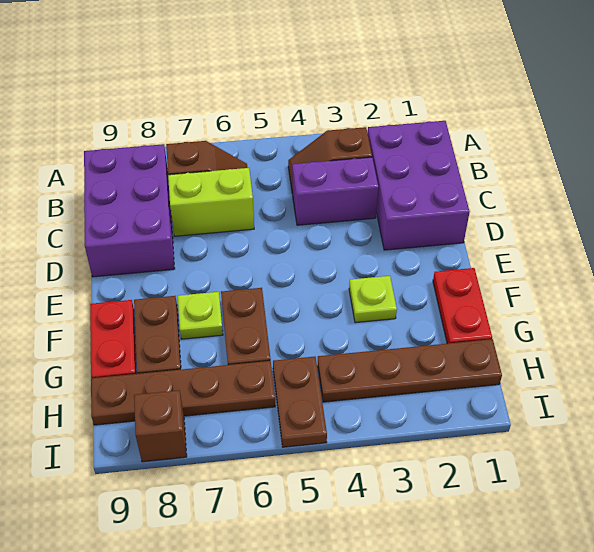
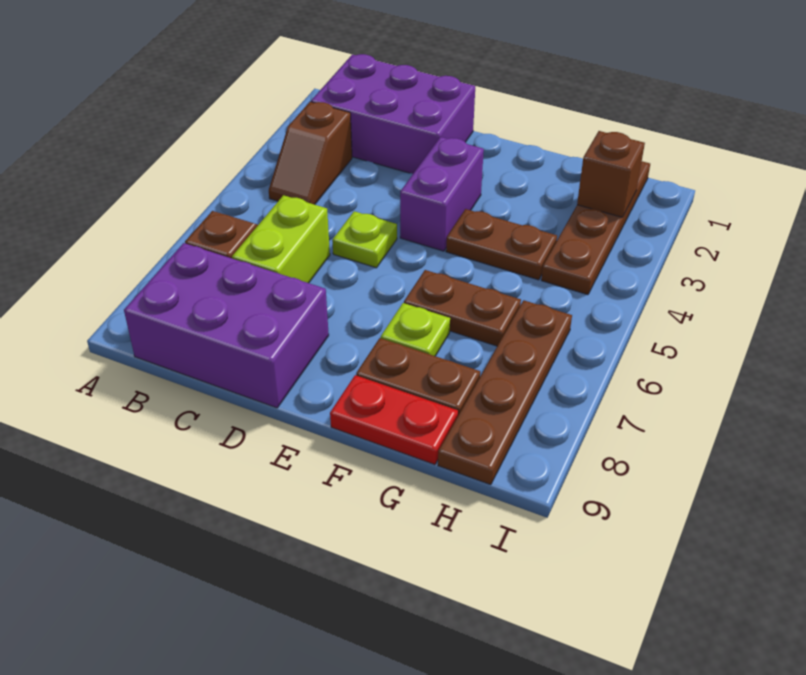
purple 1x2 brick [292,157,378,225] -> purple 1x2 brick moved to [400,137,484,251]
red 1x2 plate [433,268,492,344] -> none
lime 1x1 plate [349,276,397,323] -> lime 1x1 plate moved to [332,211,397,268]
brown 1x2 plate [273,357,327,447] -> brown 1x2 plate moved to [446,209,557,280]
brown 1x1 brick [134,390,187,462] -> brown 1x1 brick moved to [577,131,645,217]

